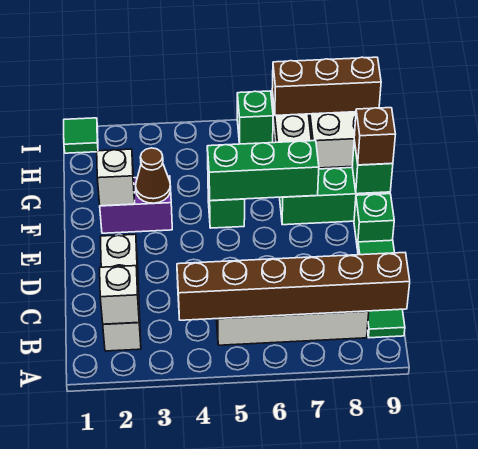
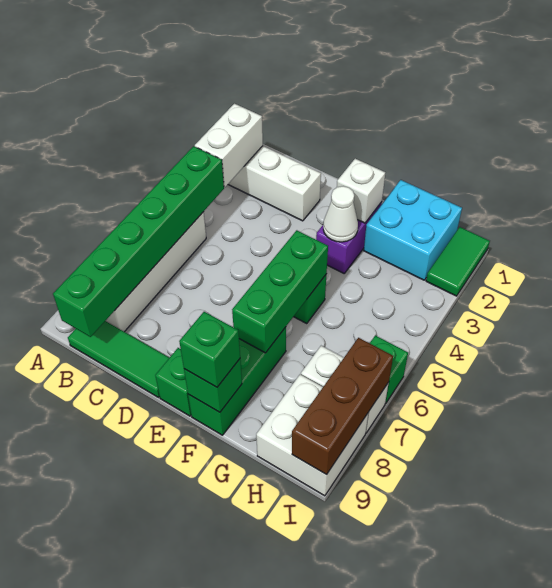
white 1x1 brick [100,266,139,324] -> white 1x2 brick [195,104,263,187]
brown 1x6 brick [177,253,410,320] -> green 1x6 brick [53,146,224,337]
brown 1x1 cone [136,148,171,203] -> white 1x1 cone [323,186,358,242]
brown 1x1 brick [354,108,396,165] -> green 1x1 brick [179,312,240,387]
none -> cyan 2x2 brick [364,180,462,280]
green 1x1 tile [64,118,98,153] -> green 1x2 tile [426,227,490,296]

